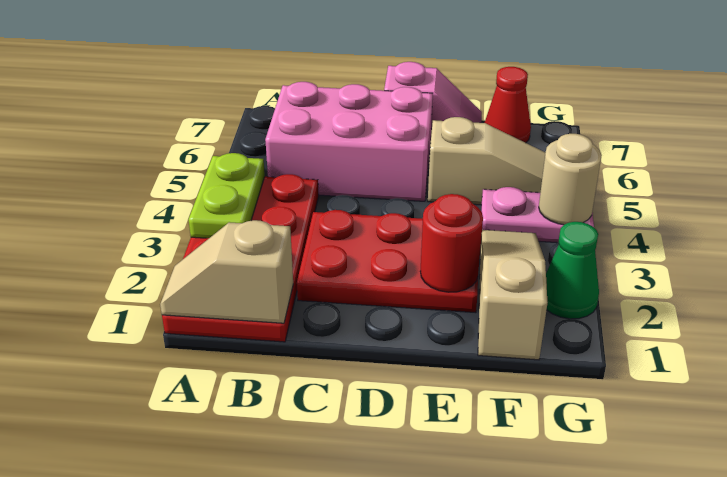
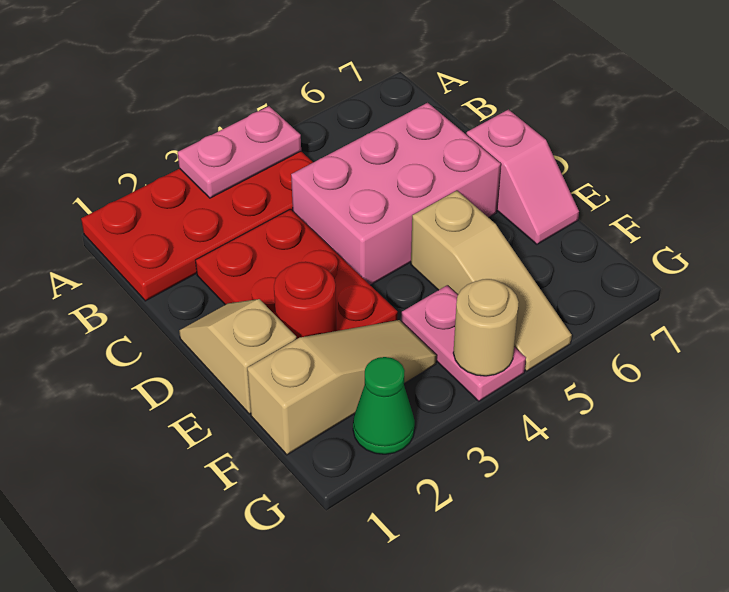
tan 1x2 slope [160,220,293,323] -> tan 1x2 slope moved to [179,299,296,414]
lime 1x2 plate [188,153,265,238] -> pink 1x2 plate [177,106,301,198]
pink 2x3 brick [265,82,433,201] -> pink 2x3 brick turned to [291,103,501,285]
red 1x1 cone [485,67,531,143] -> none

